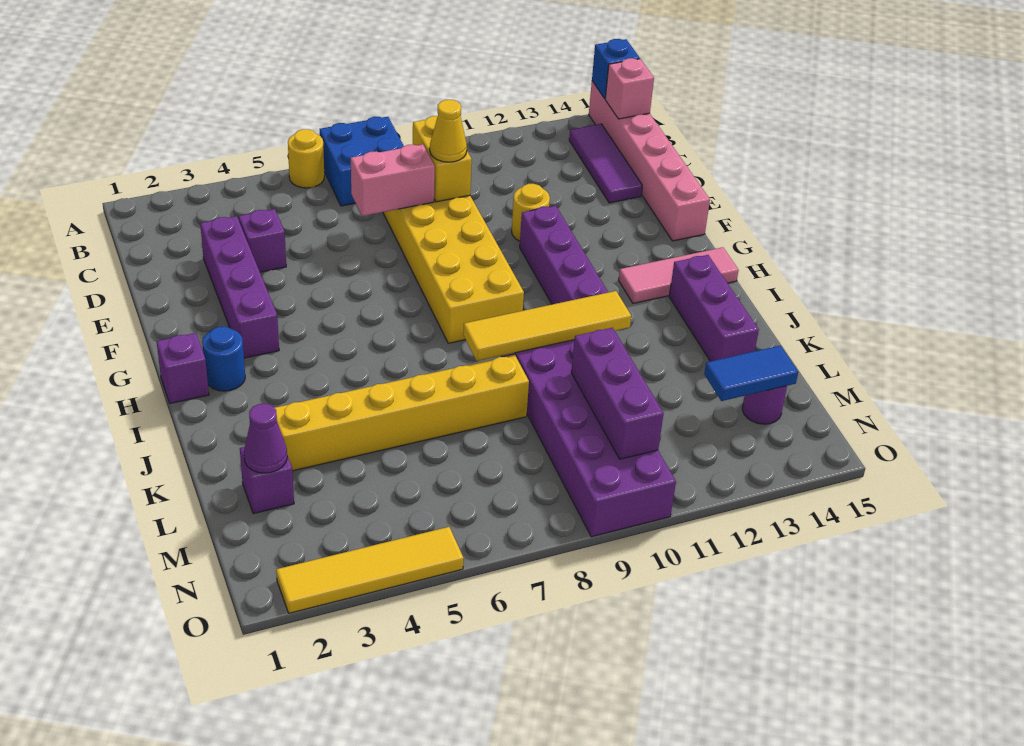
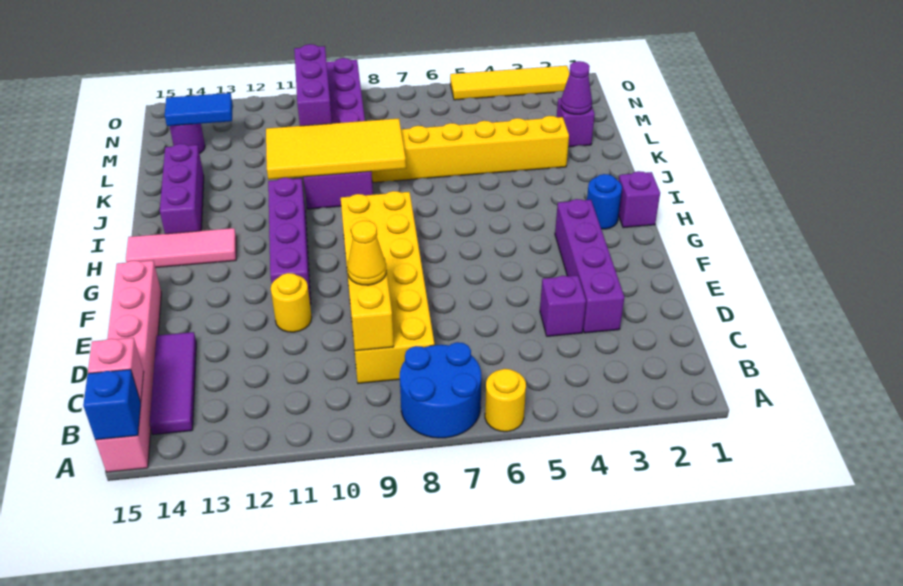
blue 2x2 brick [320,117,404,206] -> blue 2x2 round brick [400,342,481,438]
pink 1x2 brick [351,144,435,216] -> none
yellow 1x4 tile [463,291,631,361] -> yellow 2x4 tile [266,118,406,180]

